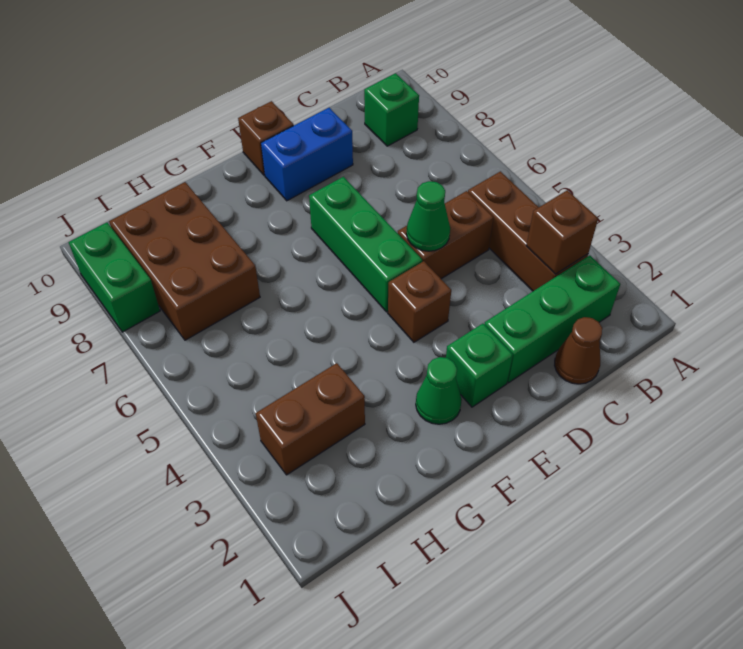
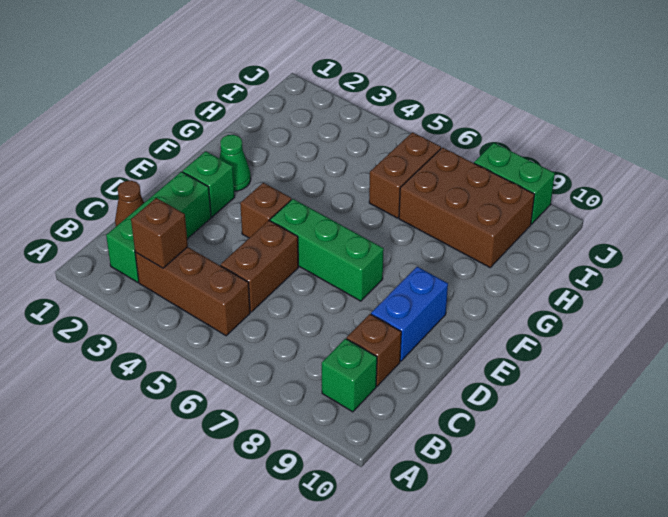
green 1x1 cone [406,181,450,251] -> none
brown 1x1 brick [238,101,294,175] -> brown 1x1 brick moved to [347,314,401,386]
brown 1x2 brick [256,363,365,475] -> brown 1x2 brick moved to [369,132,441,218]

